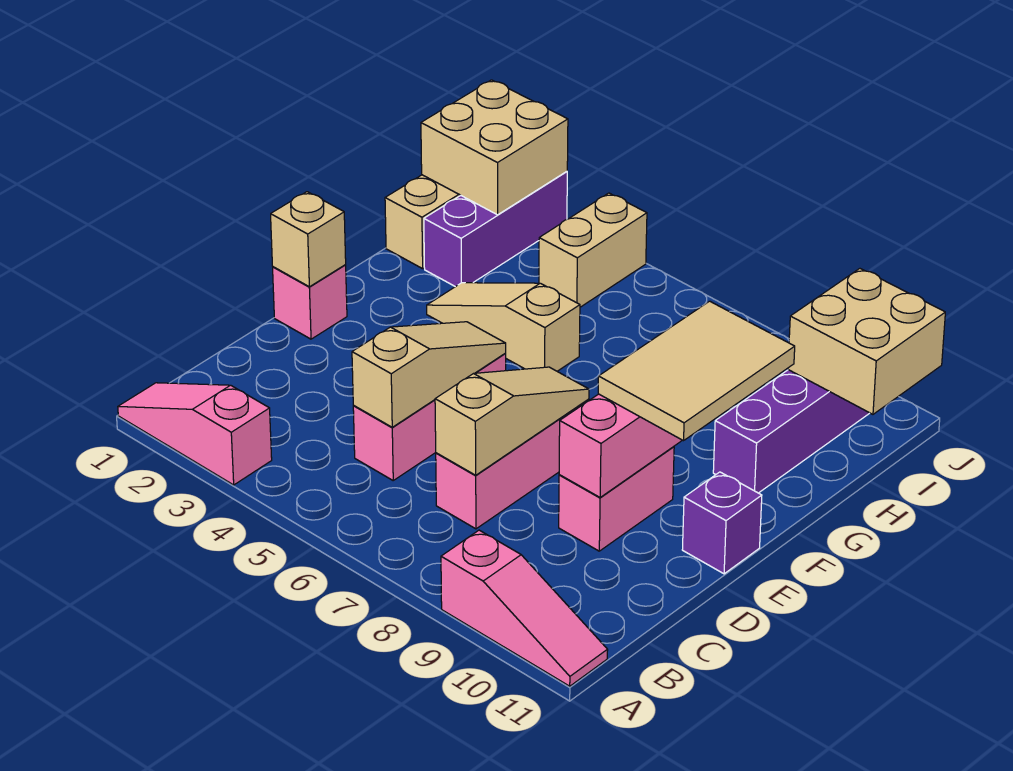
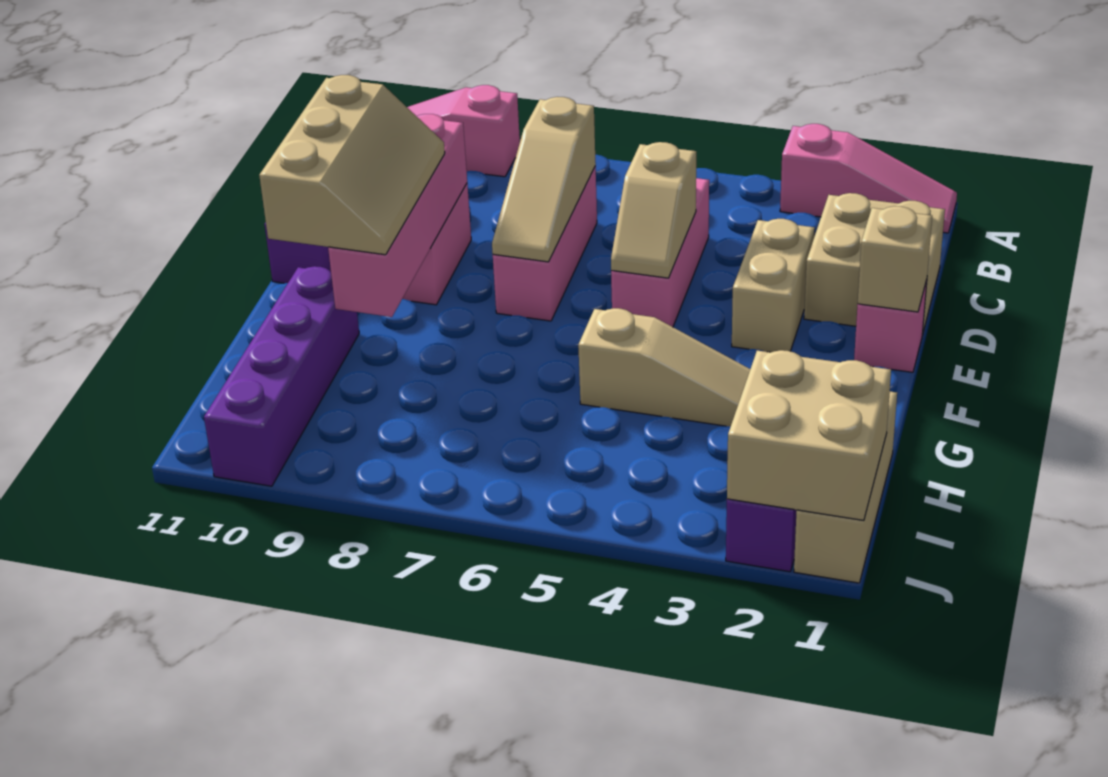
tan 1x3 slope [352,322,506,427] -> tan 1x2 slope [611,142,696,278]
tan 2x3 tile [598,301,795,441] -> tan 2x3 slope [259,75,445,255]
tan 1x2 brick [539,193,647,307] -> tan 1x2 brick moved to [732,219,815,352]
tan 2x2 brick [788,269,945,414] -> tan 2x2 brick moved to [804,193,945,335]

